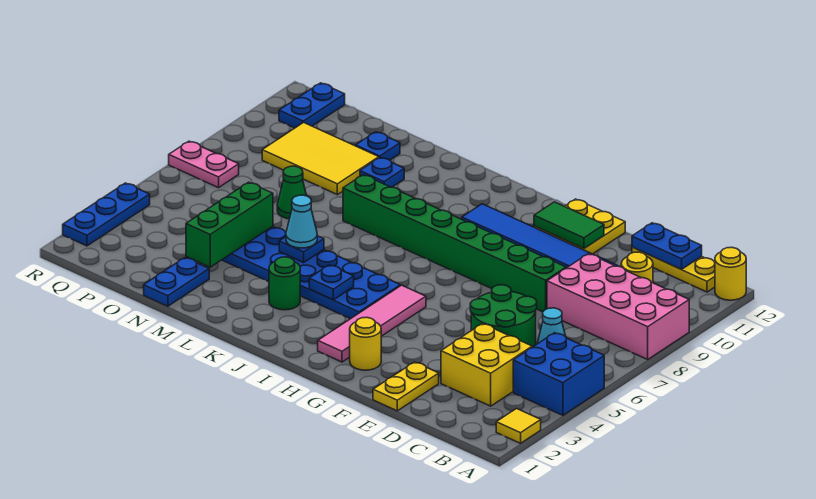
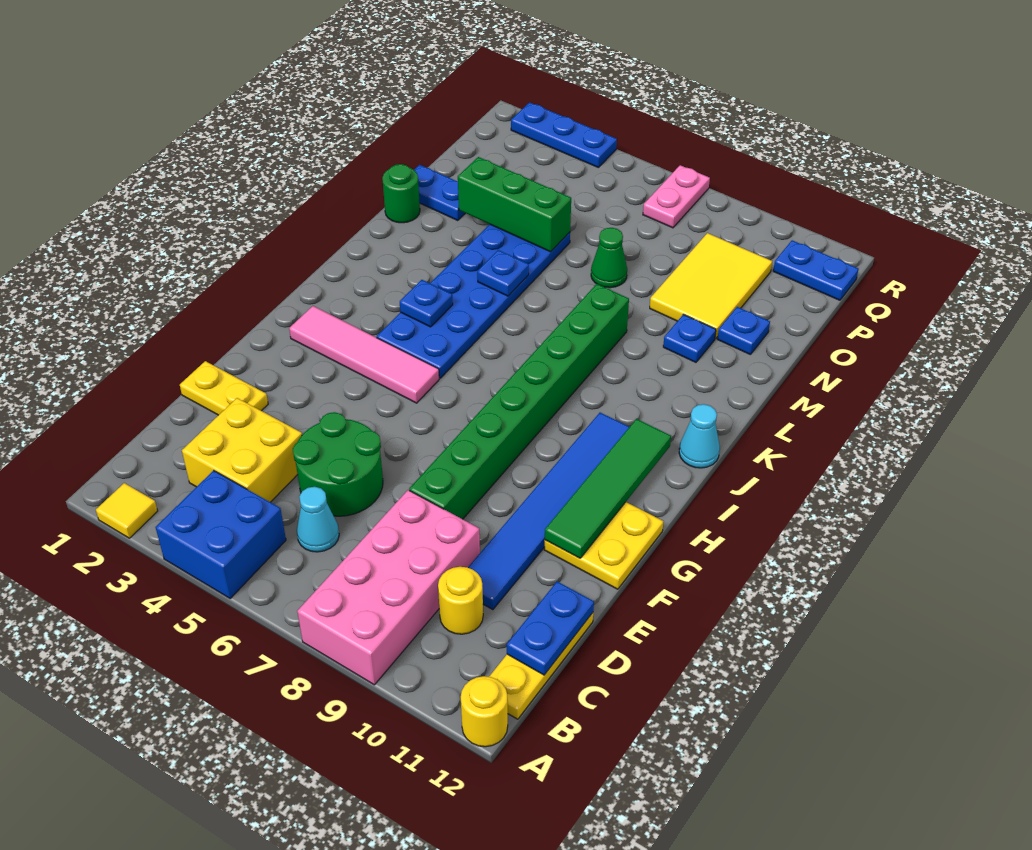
green 1x2 tile [534,202,604,249] -> green 1x4 tile [545,419,671,558]
yellow 1x1 round brick [350,317,381,370] -> none
green 1x1 round brick [269,257,300,310] -> green 1x1 round brick moved to [382,164,420,223]
cyan 1x1 cone [286,195,317,248] -> cyan 1x1 cone moved to [679,404,720,468]

